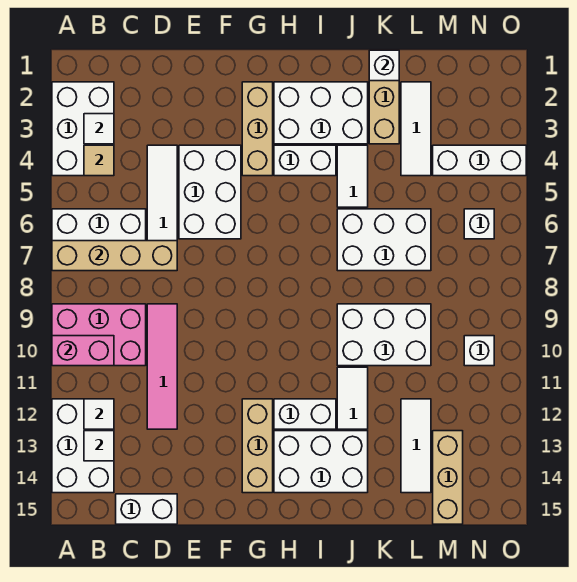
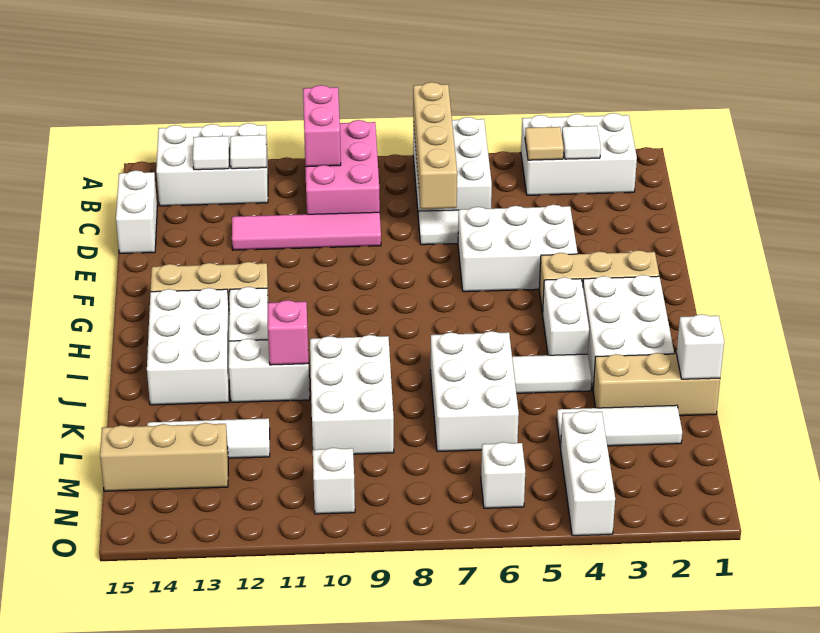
white 1x2 tile [337,367,368,429] -> white 1x2 brick [229,339,310,402]
none -> pink 1x1 brick [268,300,308,365]

